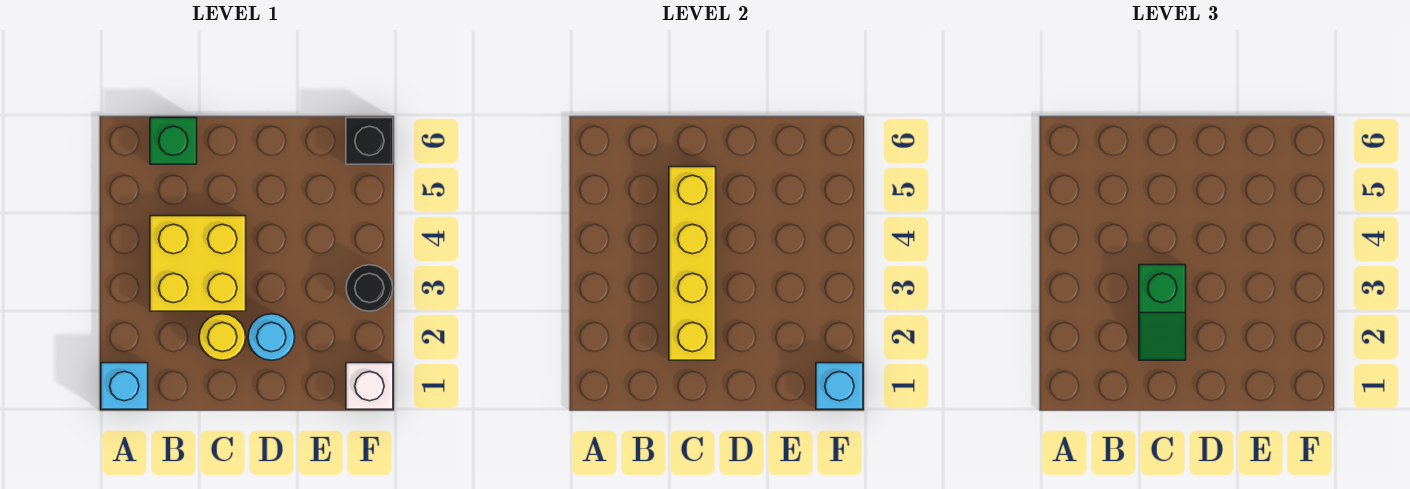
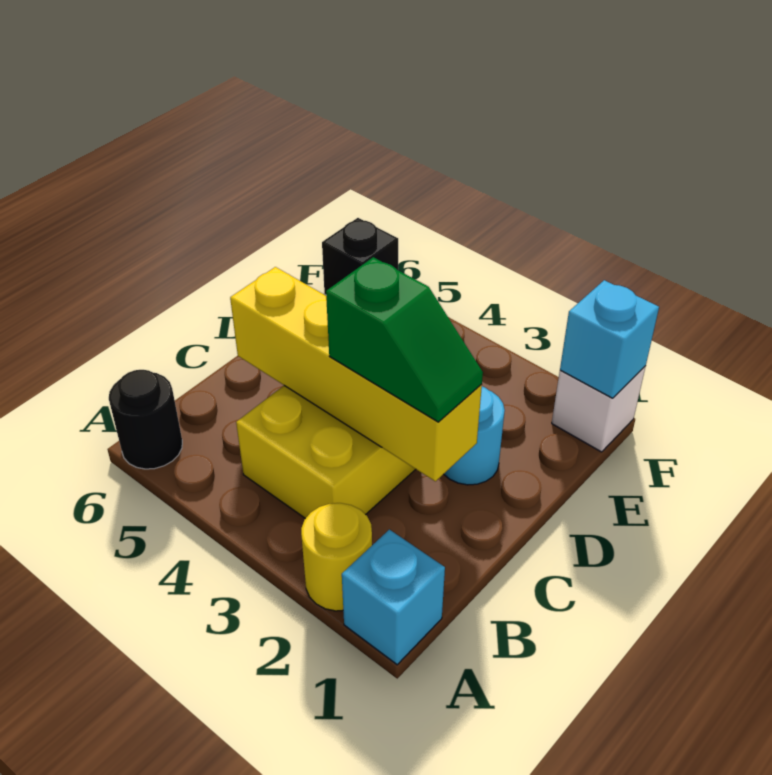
green 1x1 brick [150,118,197,164] -> none
yellow 1x1 round brick [199,314,246,360] -> yellow 1x1 round brick moved to [301,503,372,611]
black 1x1 round brick [346,265,393,311] -> black 1x1 round brick moved to [109,370,182,469]

